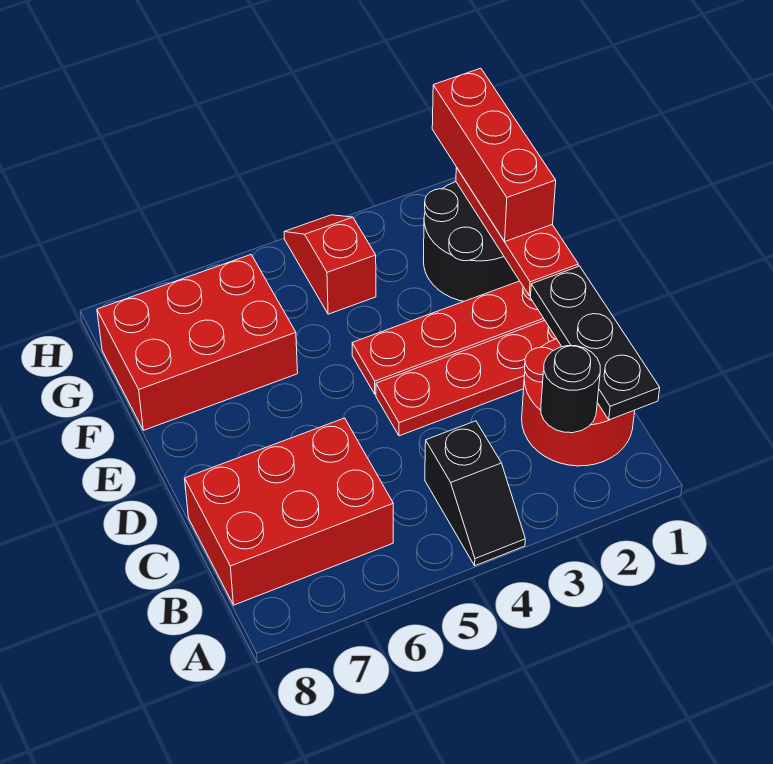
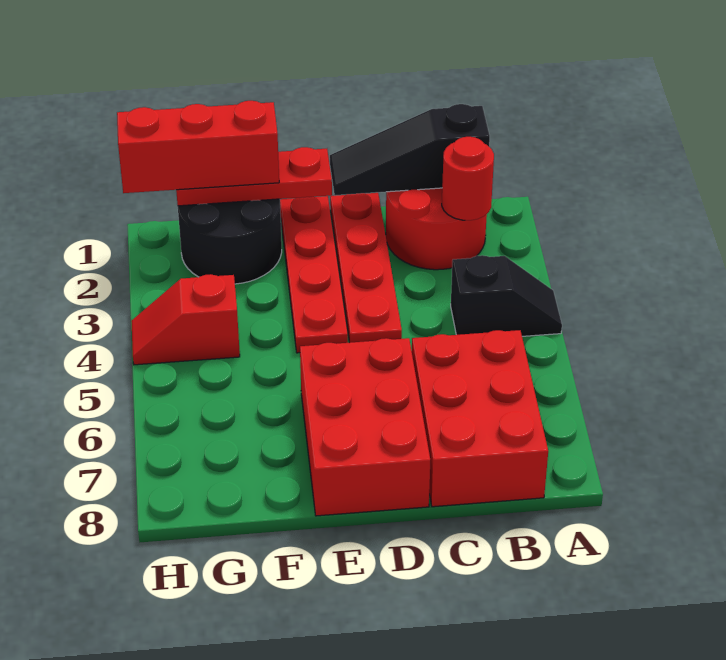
black 1x3 plate [530,266,660,420] -> black 1x3 slope [330,104,490,195]
black 1x1 round brick [541,346,600,433] -> red 1x1 round brick [442,137,494,220]
red 2x3 brick [97,255,298,430] -> red 2x3 brick moved to [300,338,430,516]

